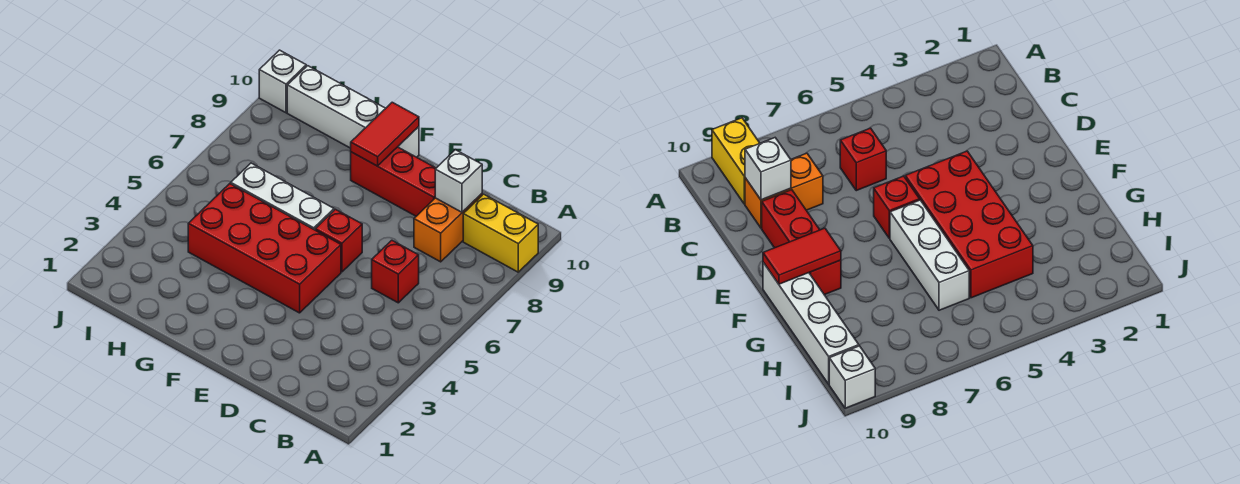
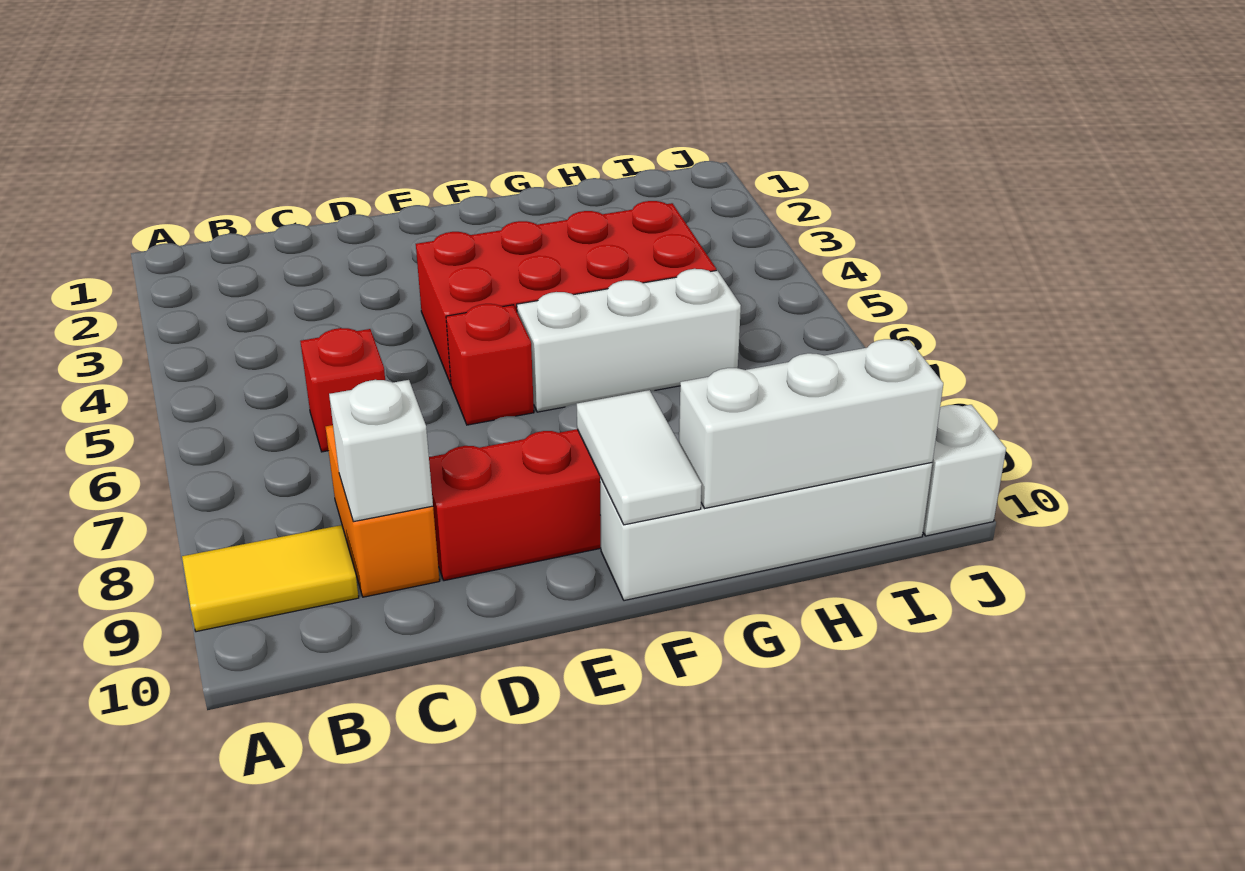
yellow 1x2 brick [463,194,538,272] -> yellow 1x2 tile [182,525,359,632]
red 1x2 tile [351,102,419,166] -> white 1x2 tile [577,390,702,525]
none -> white 1x3 brick [679,339,943,508]

